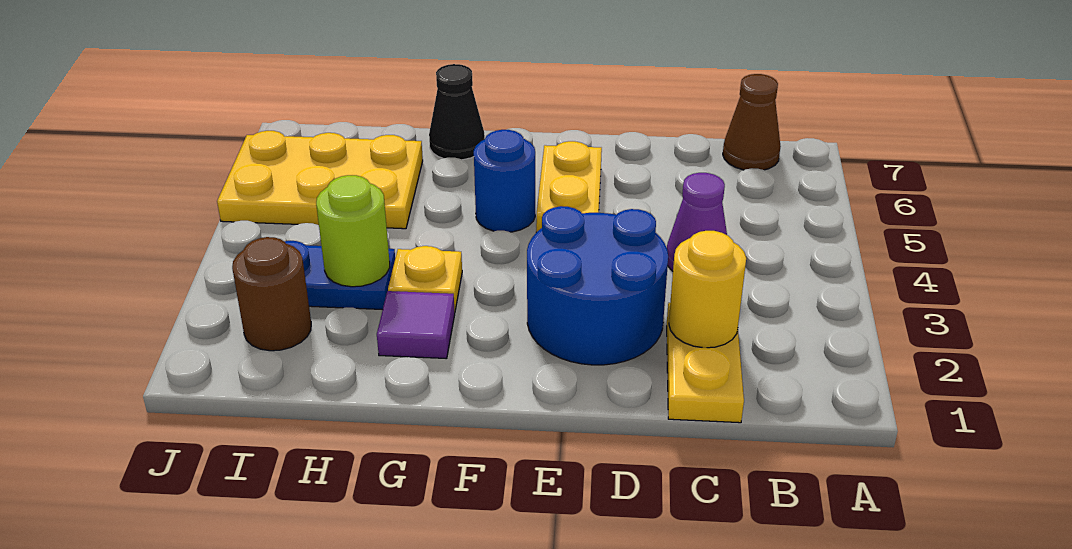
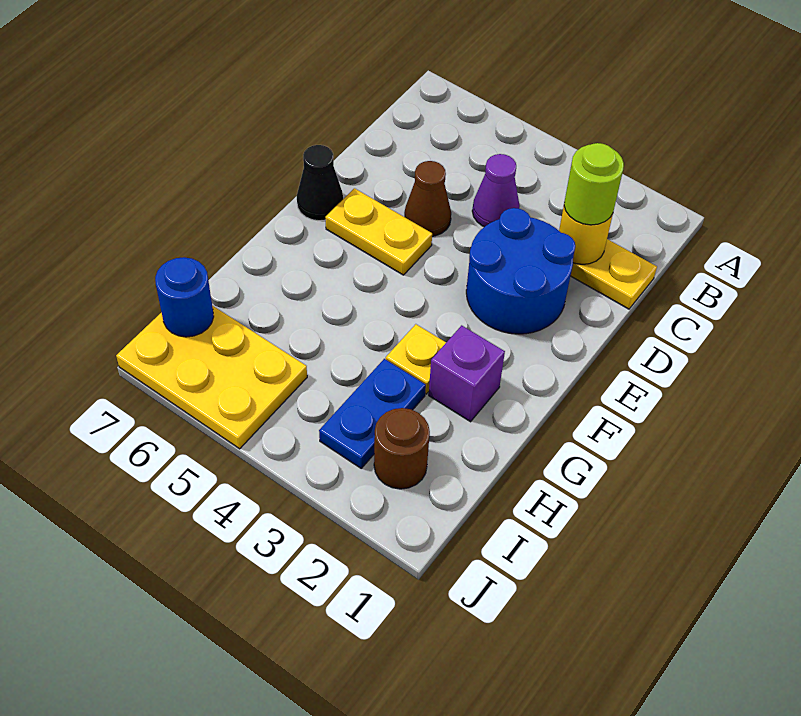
brown 1x1 cone [723,74,781,170] -> brown 1x1 cone moved to [404,161,451,236]
blue 1x1 round brick [474,130,535,232] -> blue 1x1 round brick moved to [155,257,214,337]
purple 1x1 tile [377,291,455,359] -> purple 1x1 brick [429,325,505,422]
black 1x1 cone [429,64,485,160] -> black 1x1 cone moved to [297,145,343,221]
lime 1x1 round brick [316,175,390,287] -> lime 1x1 round brick moved to [564,143,624,225]
yellow 2x3 plate [217,131,423,229] -> yellow 2x3 plate turned to [116,306,307,449]

